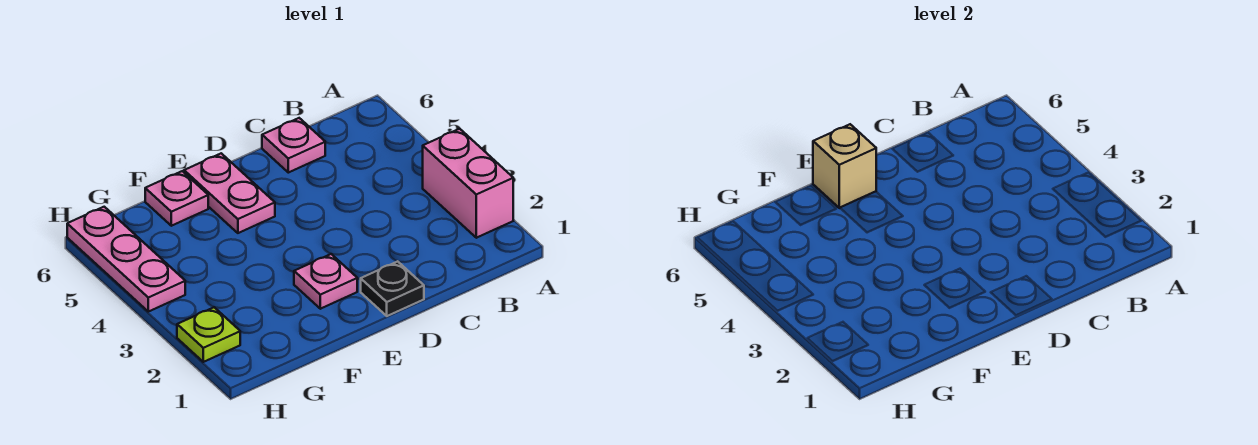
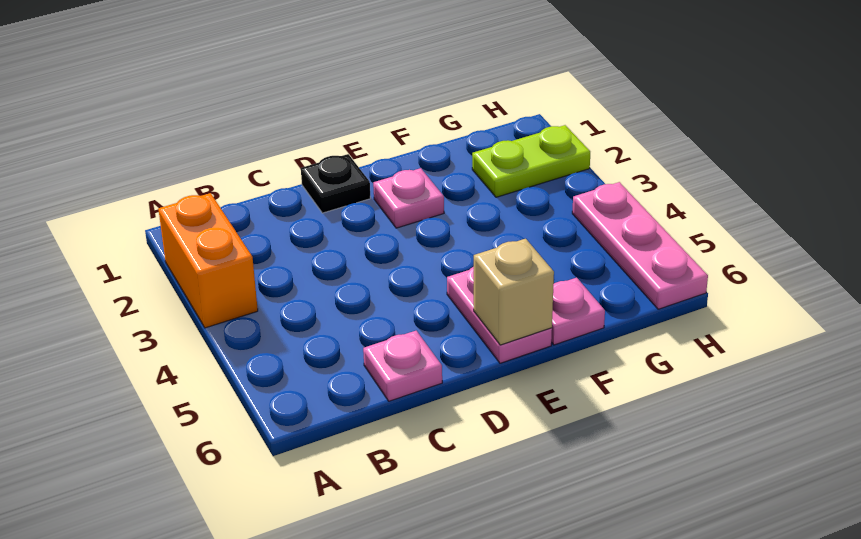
pink 1x2 brick [423,129,513,238] -> orange 1x2 brick [158,193,258,328]
lime 1x1 plate [177,307,240,362] -> lime 1x2 plate [472,125,590,197]

